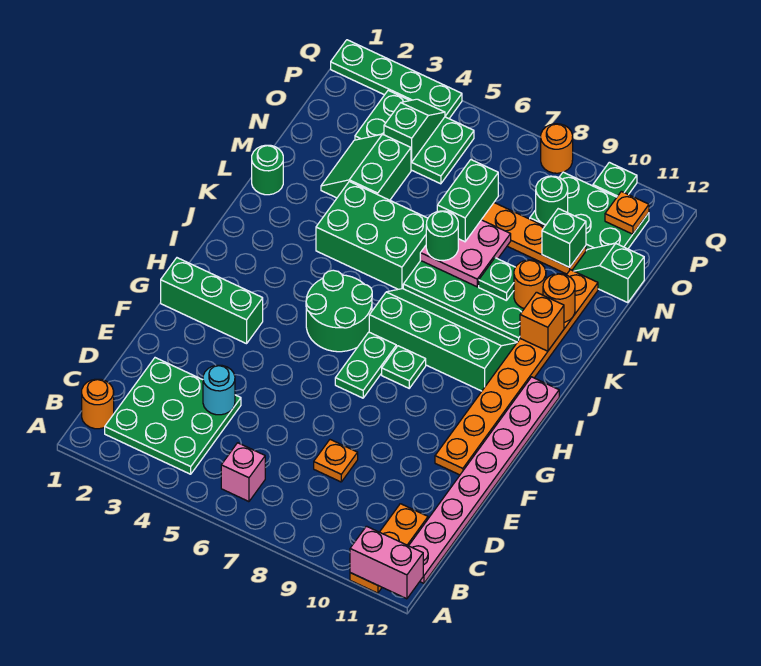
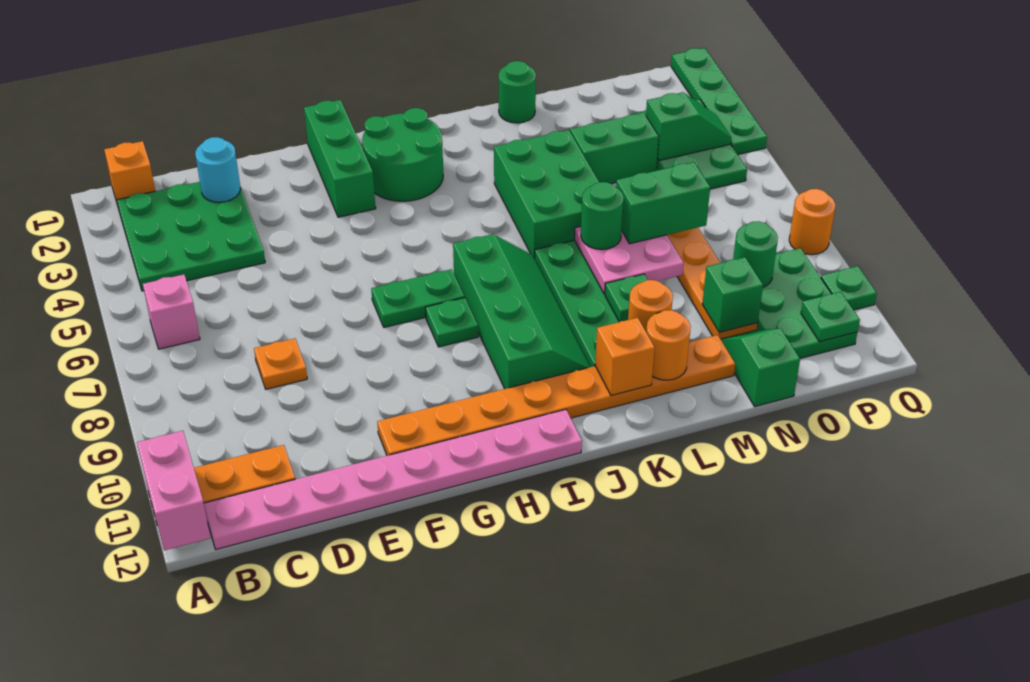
orange 1x1 round brick [82,379,114,429] -> orange 1x1 brick [104,141,155,205]
cyan 1x1 round brick [203,365,235,415] -> cyan 1x1 round brick moved to [195,137,241,202]
green 2x2 round brick [306,270,372,352] -> green 2x2 round brick moved to [362,108,443,201]
orange 1x1 plate [605,191,649,234] -> green 1x1 plate [801,292,860,342]

